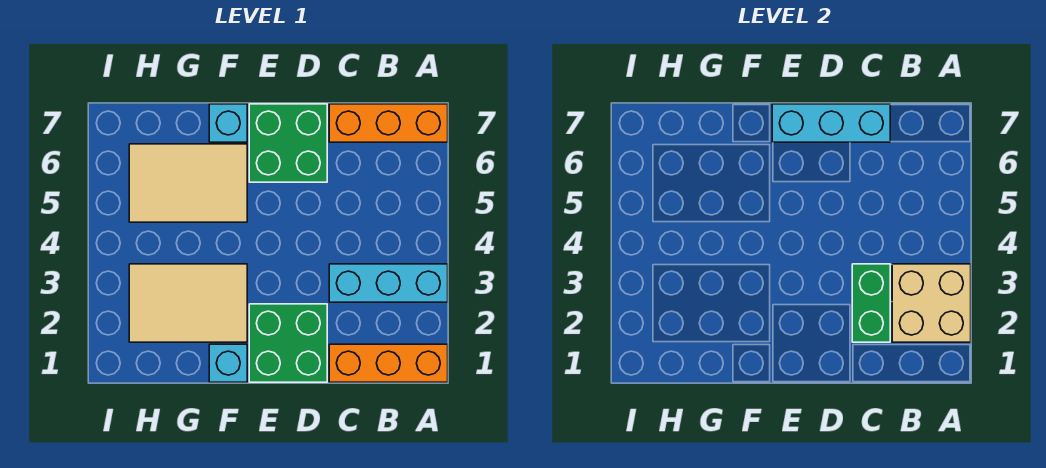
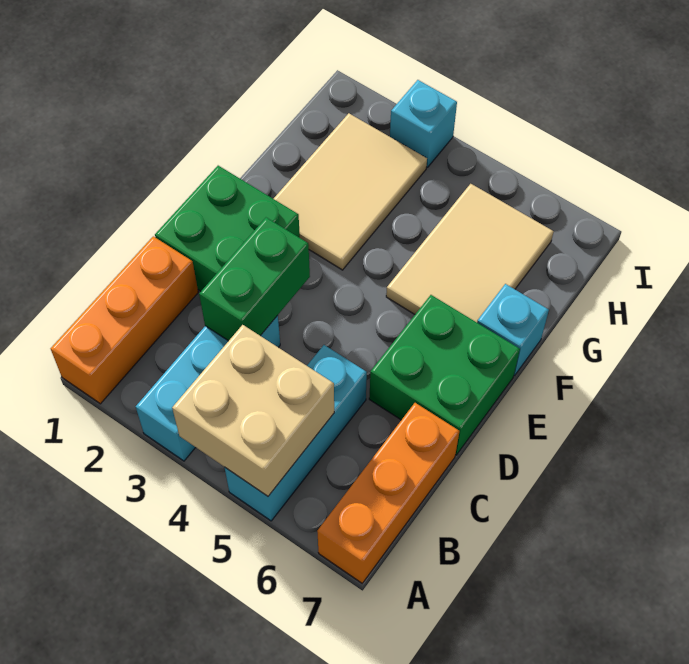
tan 2x2 brick [892,264,971,342] -> tan 2x2 brick moved to [172,325,334,496]
green 1x2 brick [852,264,890,342] -> green 1x2 brick turned to [199,218,310,341]
cyan 1x3 brick [772,104,890,142] -> cyan 1x3 brick moved to [224,345,367,521]
cyan 1x1 brick [209,344,247,382] -> cyan 1x1 brick moved to [390,80,457,168]

